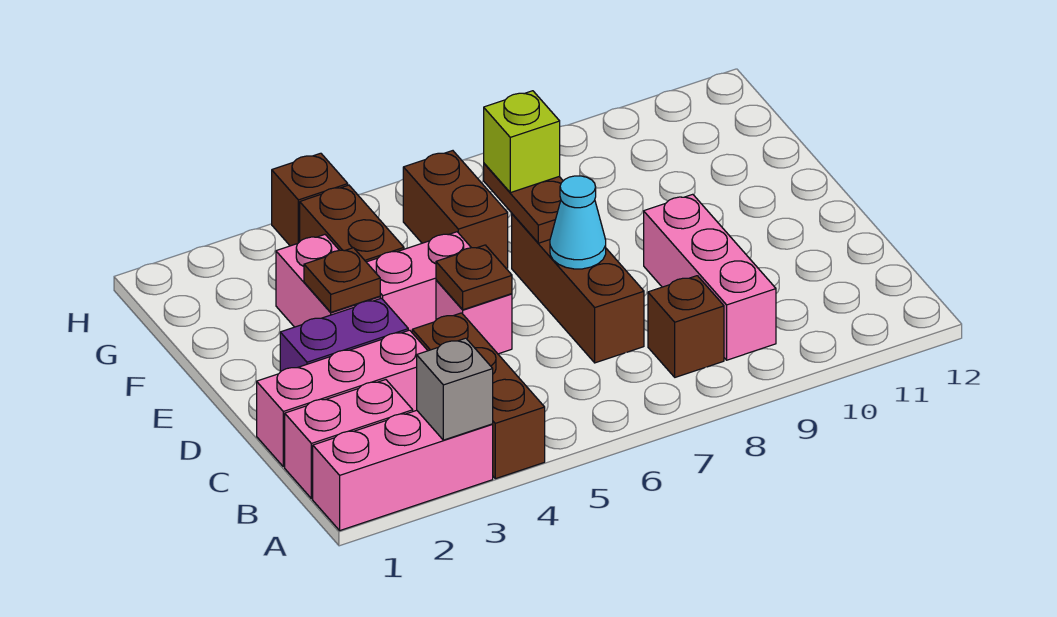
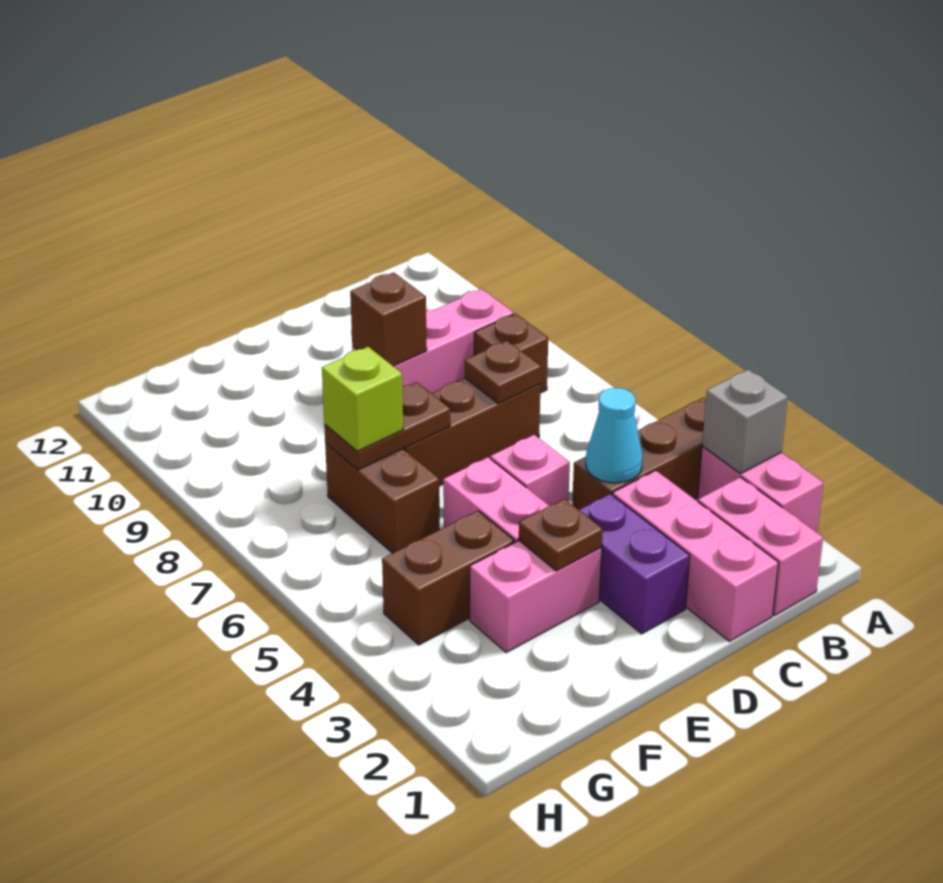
pink 1x3 brick [313,410,493,530] -> pink 1x2 brick [698,446,823,532]
brown 1x1 plate [436,245,512,310] -> brown 1x1 plate moved to [465,341,541,403]
cyan 1x1 cone [550,176,606,269] -> cyan 1x1 cone moved to [586,388,643,483]
brown 1x2 brick [403,151,508,269] -> brown 1x2 brick turned to [325,443,440,553]
brown 1x1 brick [272,153,348,246] -> brown 1x1 brick moved to [350,272,427,366]

